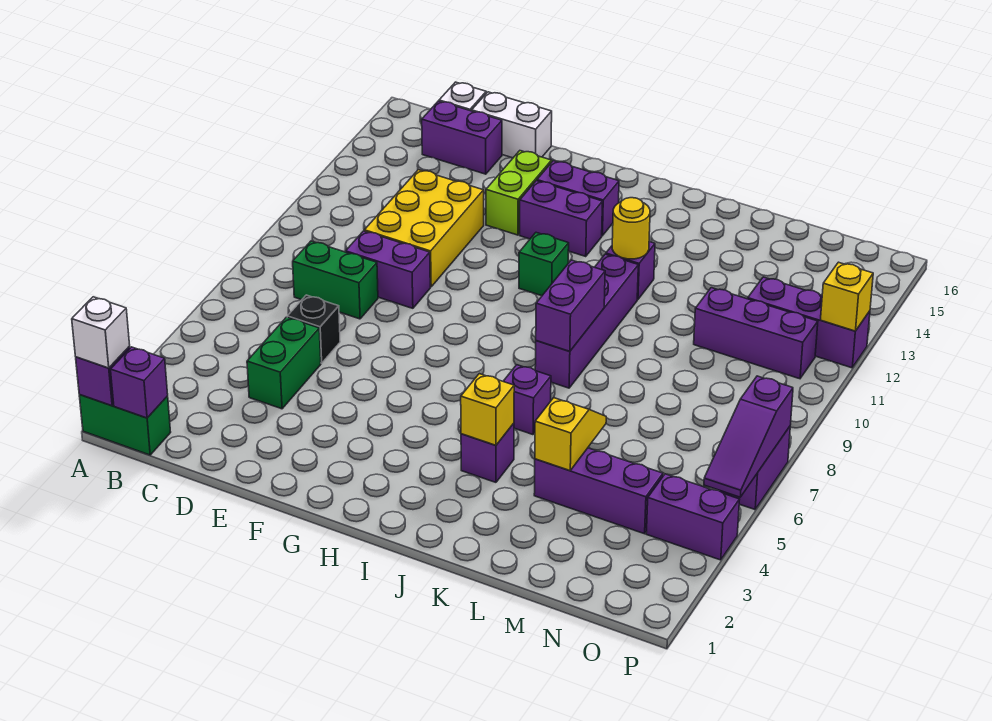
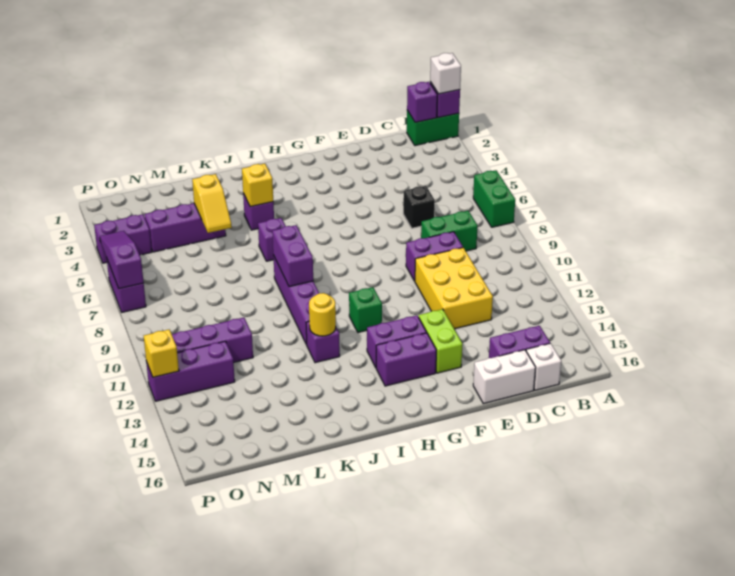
green 1x2 brick [247,317,321,409] -> green 1x2 brick moved to [473,170,515,227]

